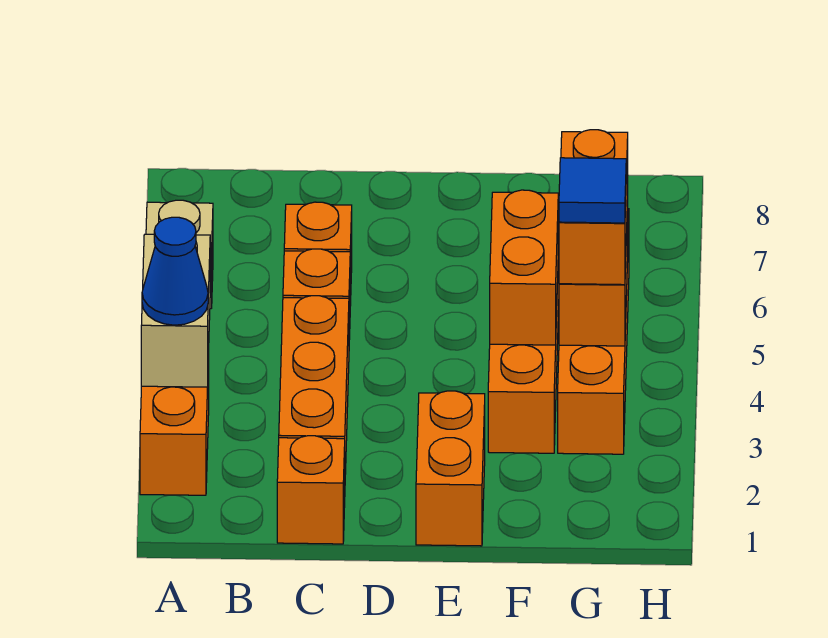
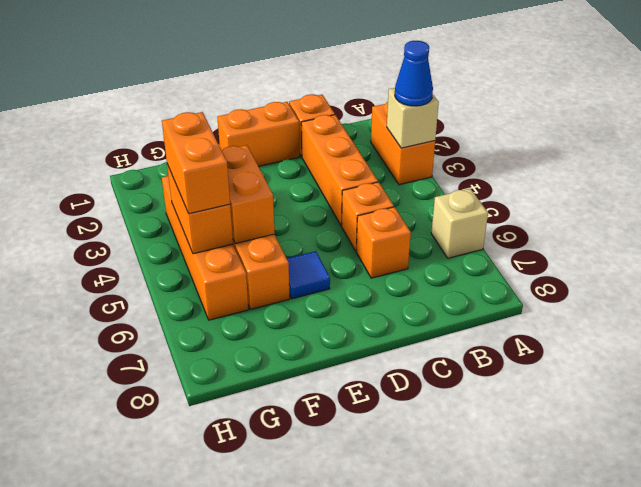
tan 1x2 brick [141,234,210,387] -> tan 1x1 brick [387,88,439,148]
orange 1x2 brick [416,391,485,546] -> orange 1x2 brick turned to [217,102,300,166]
blue 1x1 tile [559,158,626,223] -> blue 1x1 tile moved to [287,251,330,299]

